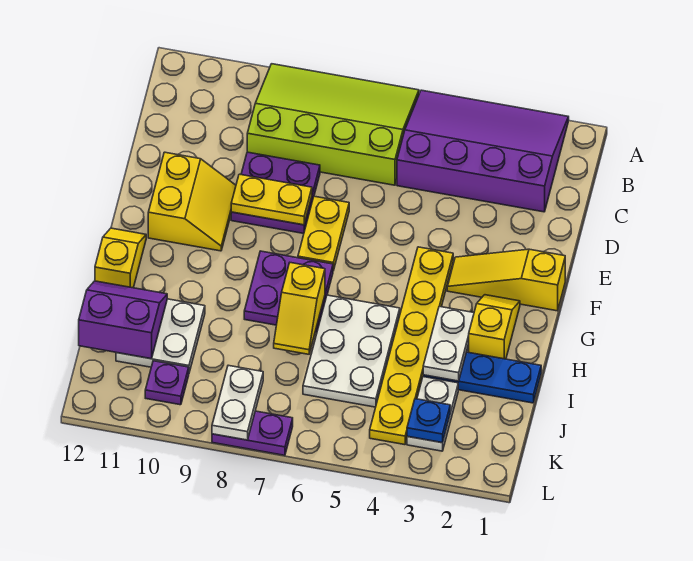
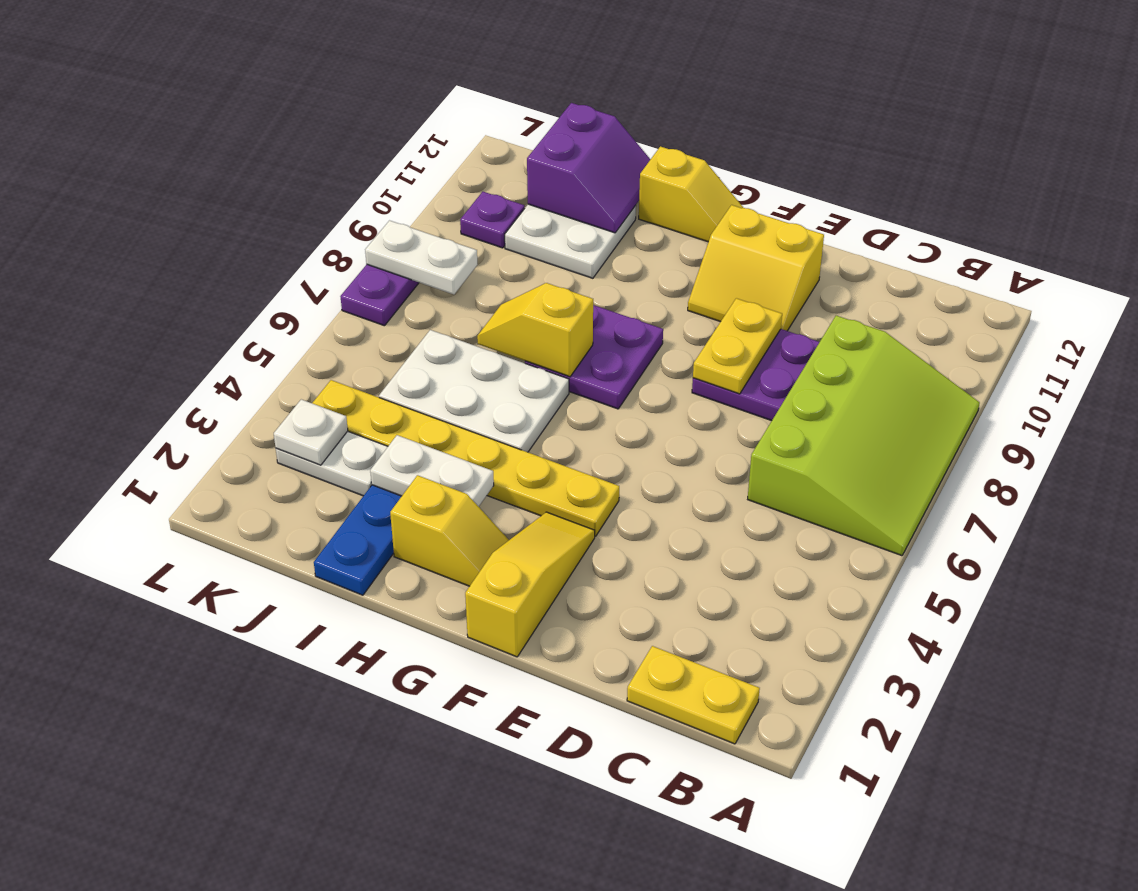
purple 3x4 slope [397,90,569,212] -> none
yellow 1x2 plate [298,196,349,271] -> yellow 1x2 plate moved to [627,646,760,744]
blue 1x1 plate [407,399,450,443] -> white 1x1 plate [274,399,348,465]

